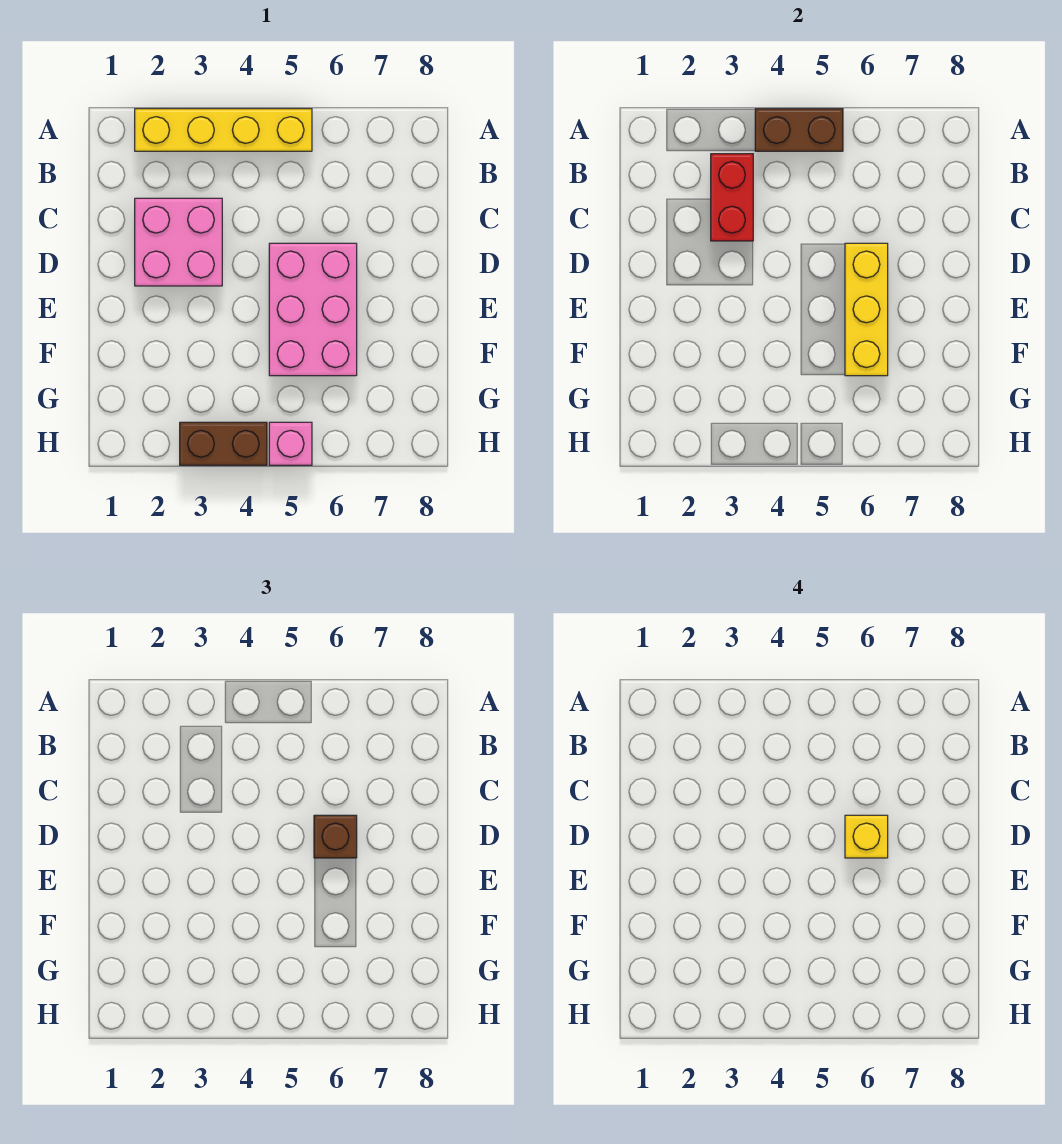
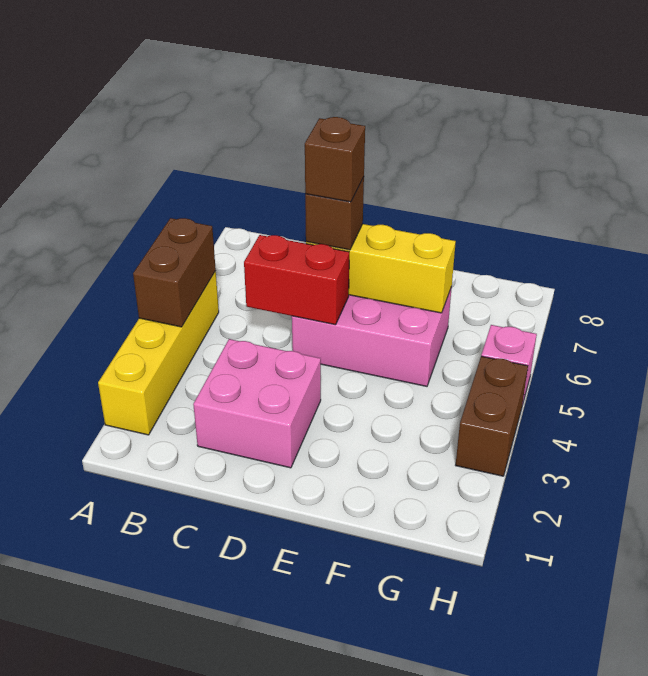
red 1x2 brick [711,154,753,241] -> red 1x2 brick moved to [244,235,349,325]
yellow 1x1 brick [845,815,888,858] -> brown 1x1 brick [305,117,365,202]

